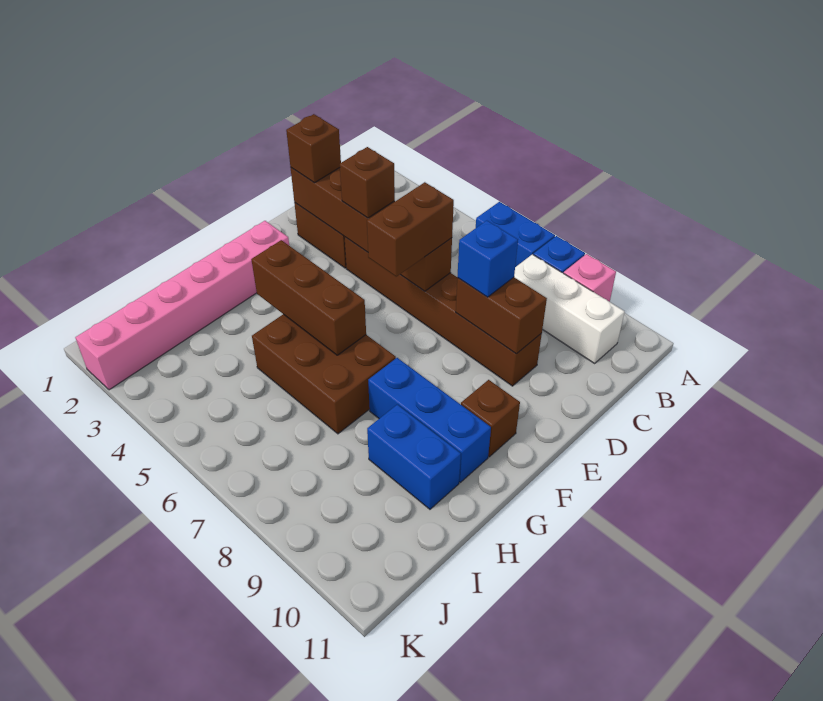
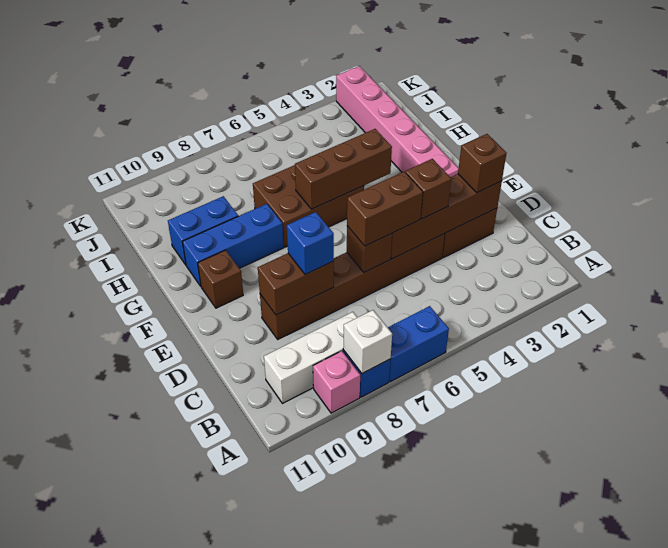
none -> white 1x1 brick [343,310,392,373]
brown 1x2 brick [367,182,454,277] -> brown 1x2 brick turned to [347,172,423,246]

